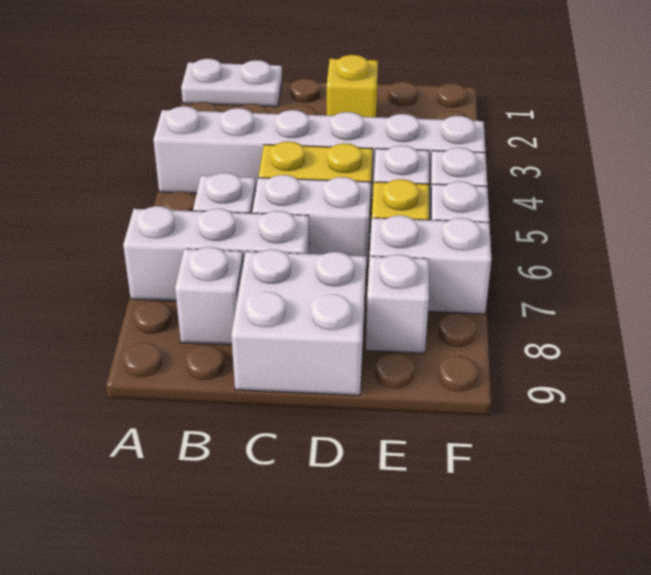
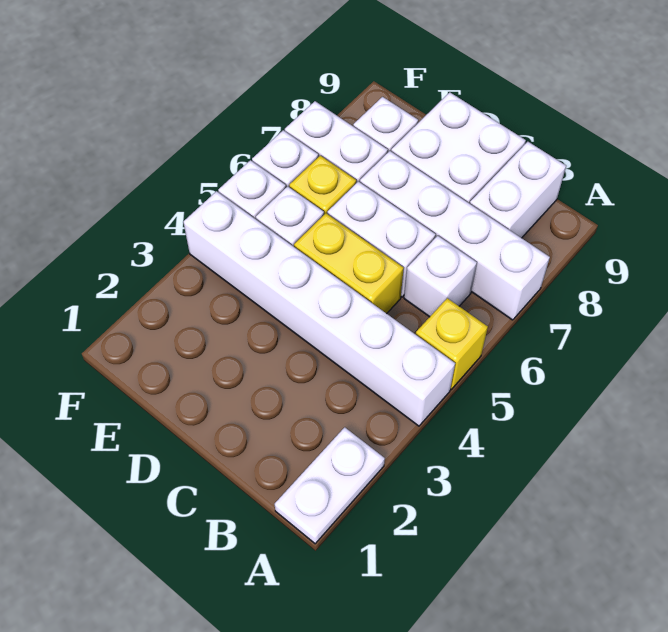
white 1x2 plate [181,59,282,107] -> white 1x2 plate turned to [275,427,385,544]
white 1x3 brick [123,206,309,301] -> white 1x4 brick [360,151,550,320]
white 1x1 brick [175,247,243,345] -> white 1x2 brick [470,142,566,238]
yellow 1x1 brick [327,55,378,117] -> yellow 1x1 brick moved to [416,298,488,389]

